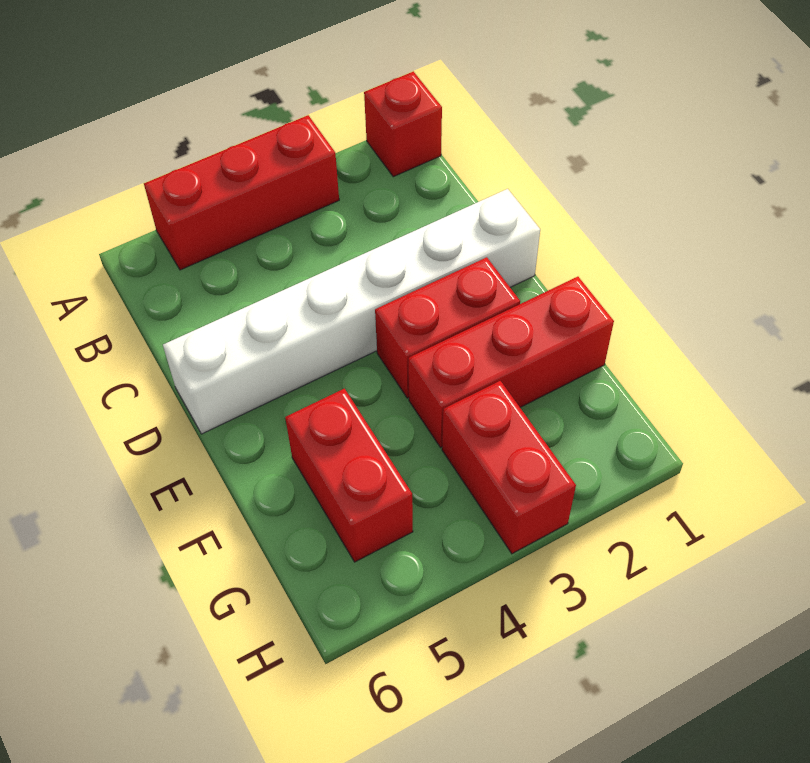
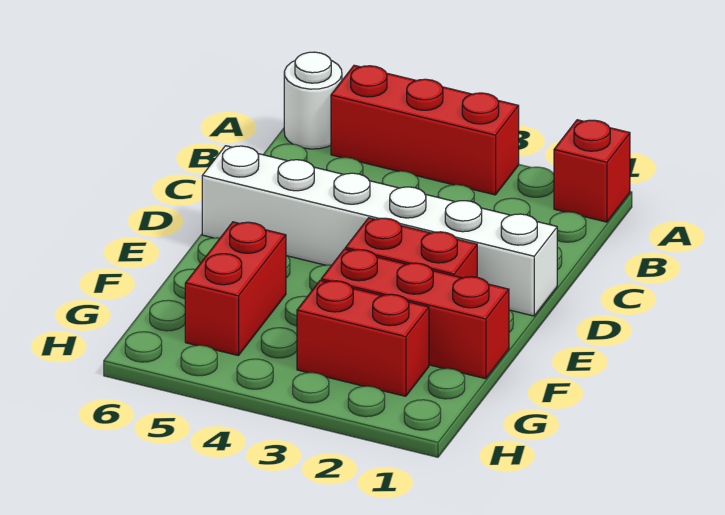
none -> white 1x1 round brick [284,52,342,149]
red 1x2 brick [442,381,576,554] -> red 1x2 brick turned to [297,280,429,396]

